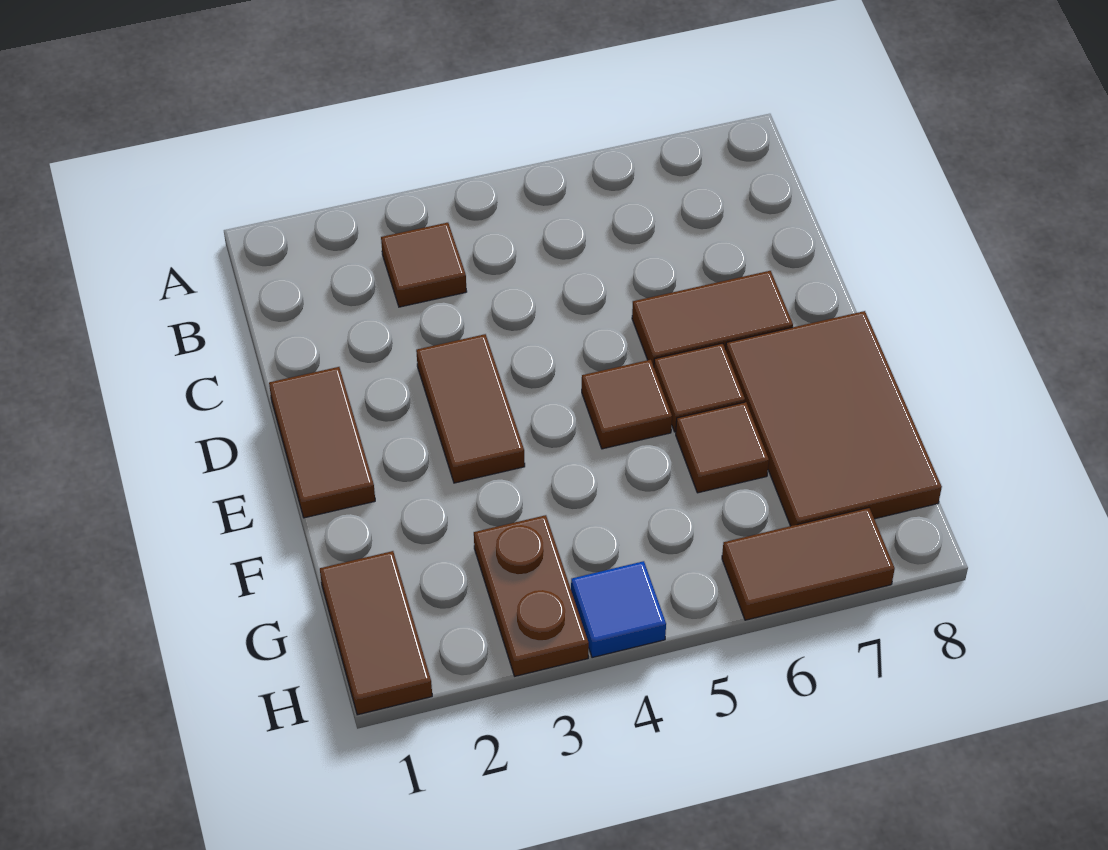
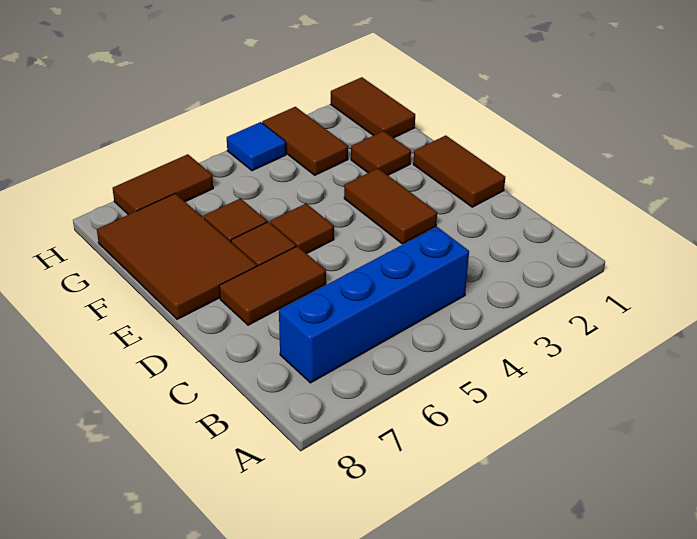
brown 1x1 tile [381,223,467,307] -> brown 1x1 tile moved to [351,131,411,175]
none -> blue 1x4 brick [279,227,469,383]
brown 1x2 plate [474,515,589,676] -> brown 1x2 tile [262,107,348,175]

